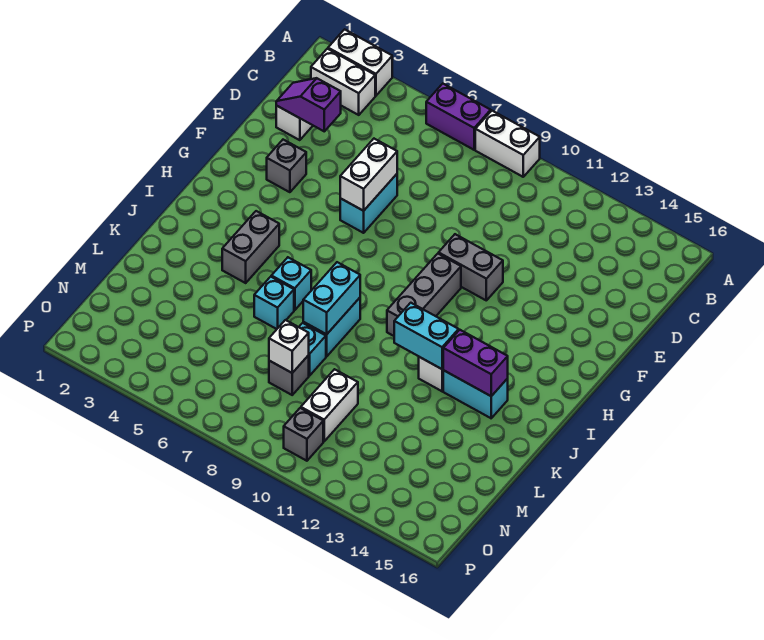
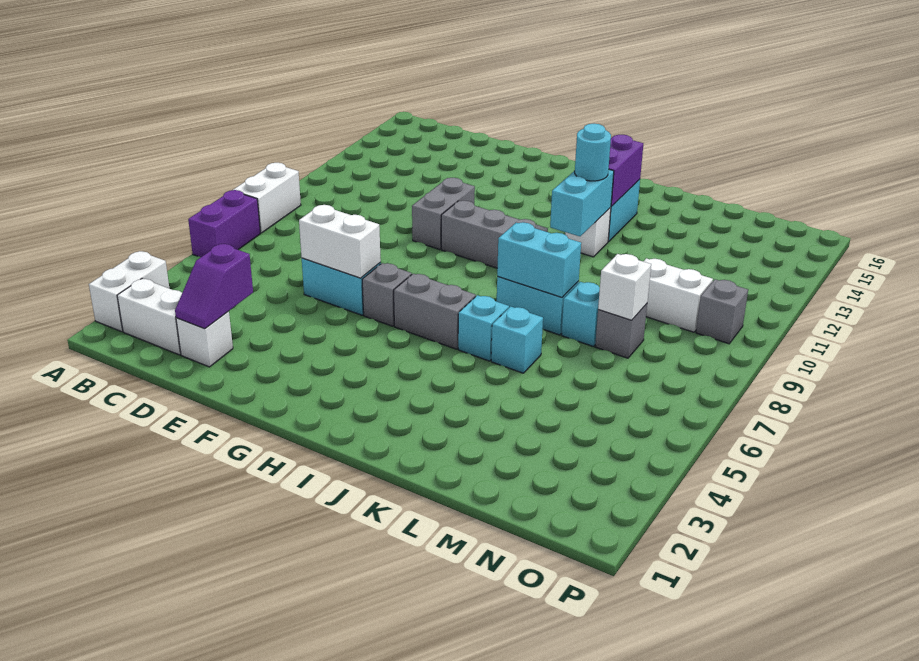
white 1x2 brick [311,49,375,115] -> white 1x2 brick turned to [117,279,182,355]
grey 1x1 brick [267,140,306,192] -> grey 1x1 brick moved to [362,263,412,326]
grey 1x2 brick [222,211,279,283] -> grey 1x2 brick moved to [394,274,476,349]
none -> cyan 1x1 round brick [575,124,611,181]

